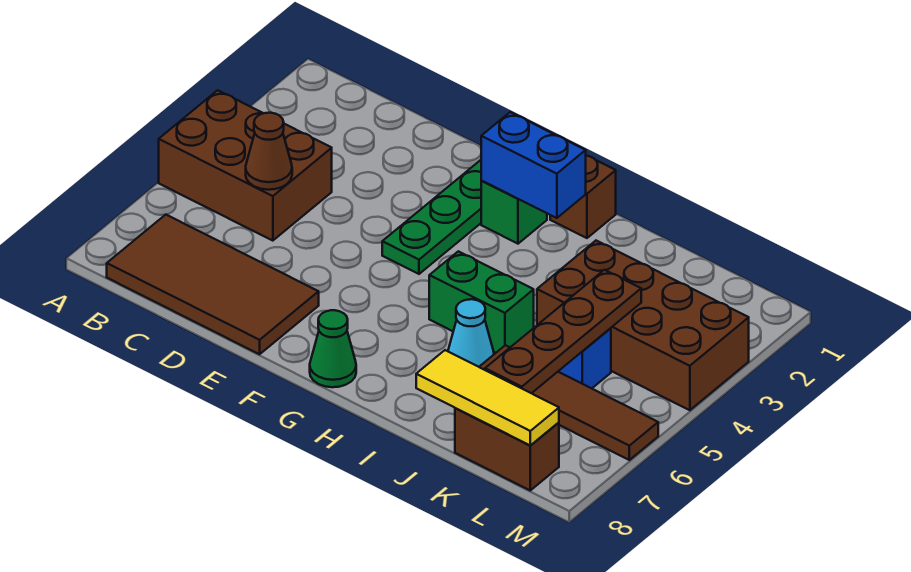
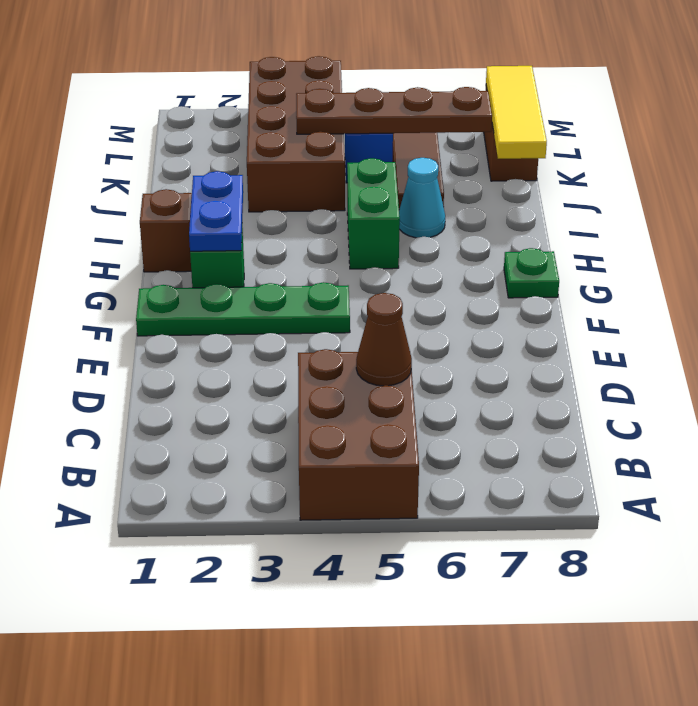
brown 2x4 tile [107,215,319,354] -> none
blue 1x2 brick [481,112,586,218] -> blue 1x2 plate [189,171,243,251]
green 1x1 cone [310,310,356,387] -> green 1x1 plate [504,248,559,298]

